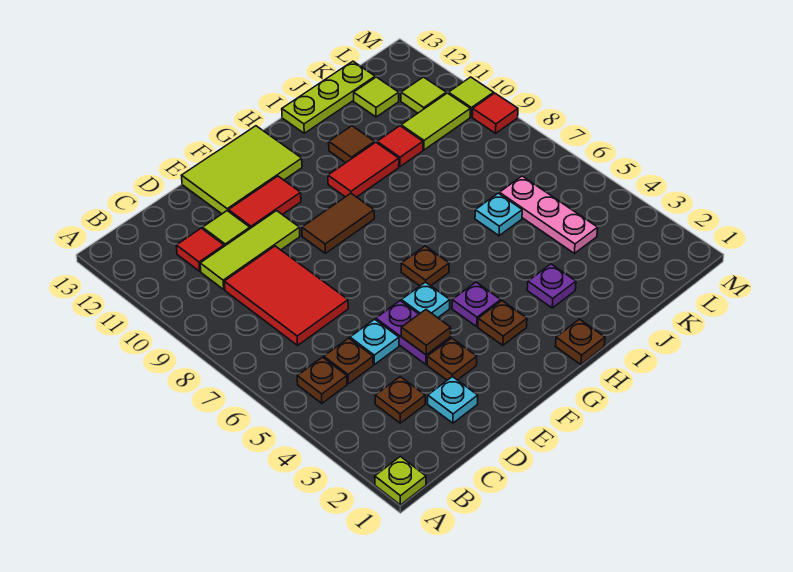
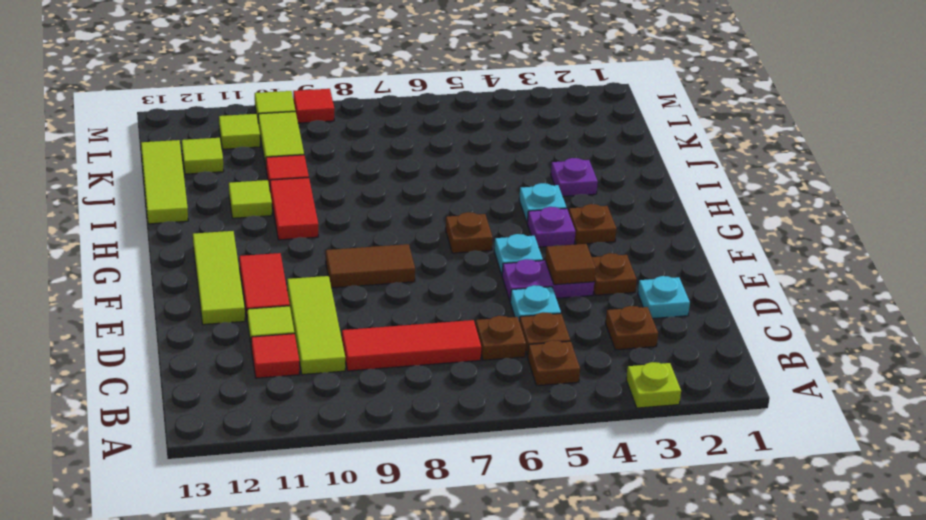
lime 1x1 plate [375,457,426,505] -> lime 1x1 plate moved to [626,362,681,408]
red 2x3 tile [224,246,348,345] -> red 1x3 tile [342,320,481,371]
lime 2x3 tile [181,126,302,214] -> lime 1x3 tile [193,231,245,325]
brown 1x2 tile [302,193,374,253] -> brown 1x2 tile turned to [326,244,415,288]
brown 1x1 plate [555,319,605,364] -> brown 1x1 plate moved to [476,316,526,360]
brown 1x1 tile [329,126,375,163] -> lime 1x1 tile [229,180,272,218]
lime 1x3 plate [282,61,375,133] -> lime 1x3 tile [141,140,188,224]
cyan 1x1 plate [475,193,522,236] -> cyan 1x1 plate moved to [519,183,567,222]
pink 1x3 plate [499,176,598,253] -> none

